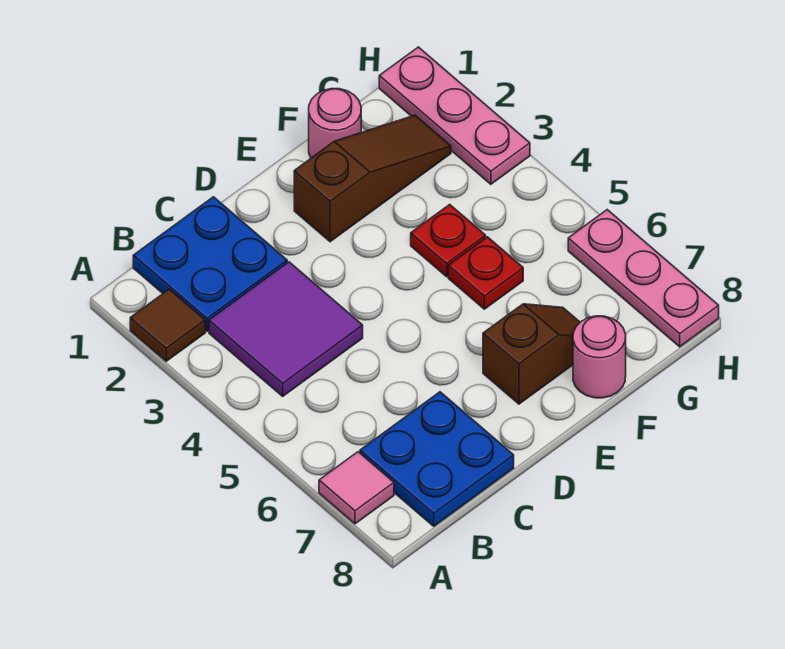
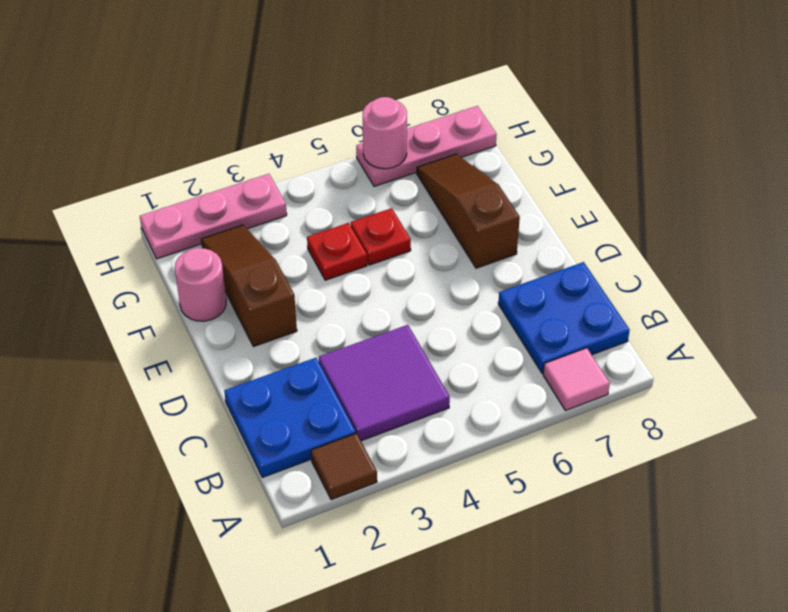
brown 1x2 slope [483,304,580,404] -> brown 1x3 slope [417,154,520,268]
pink 1x1 round brick [573,316,626,398] -> pink 1x1 round brick moved to [363,97,407,169]

